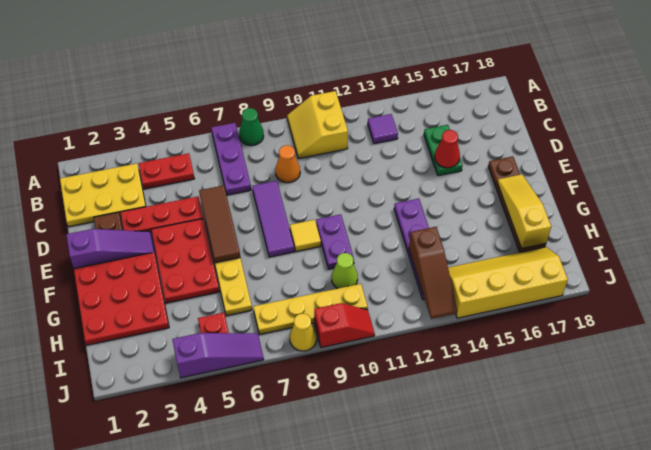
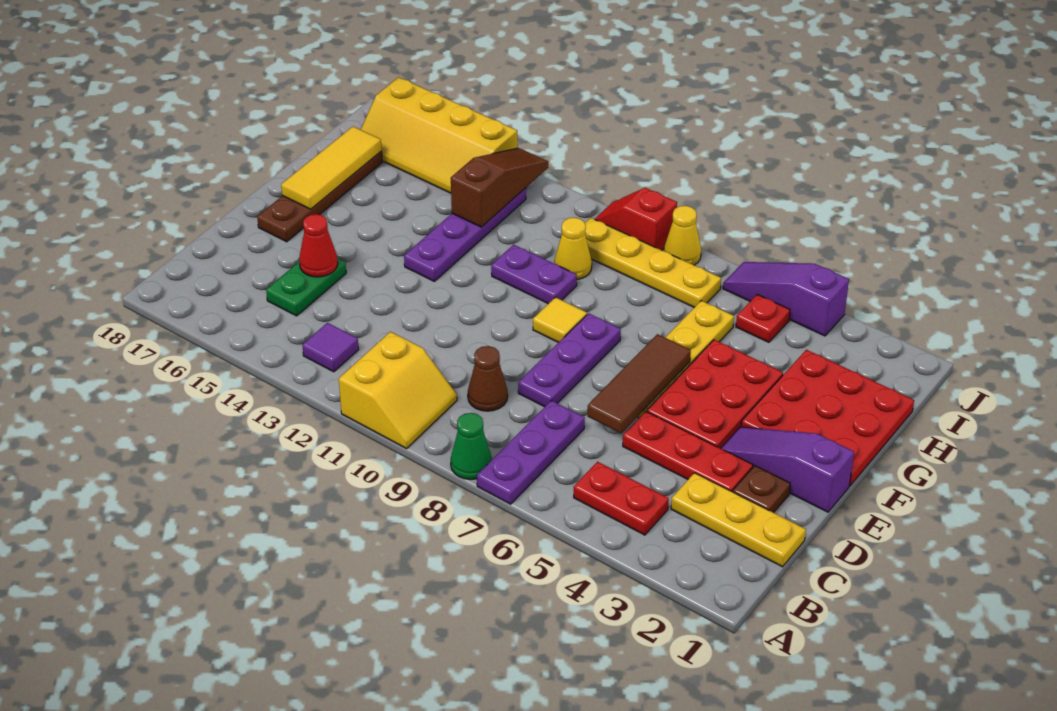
yellow 2x3 plate [60,163,146,227] -> yellow 1x3 plate [671,473,806,567]
orange 1x1 cone [275,145,300,183] -> brown 1x1 cone [468,346,508,411]
purple 1x3 tile [252,181,294,257] -> purple 1x3 plate [518,313,621,407]
purple 1x2 plate [316,214,354,269] -> purple 1x2 plate turned to [491,245,577,304]
yellow 1x3 slope [497,174,551,248] -> yellow 1x3 tile [281,127,382,209]
lime 1x1 cone [332,253,358,289] -> yellow 1x1 cone [554,218,592,279]

